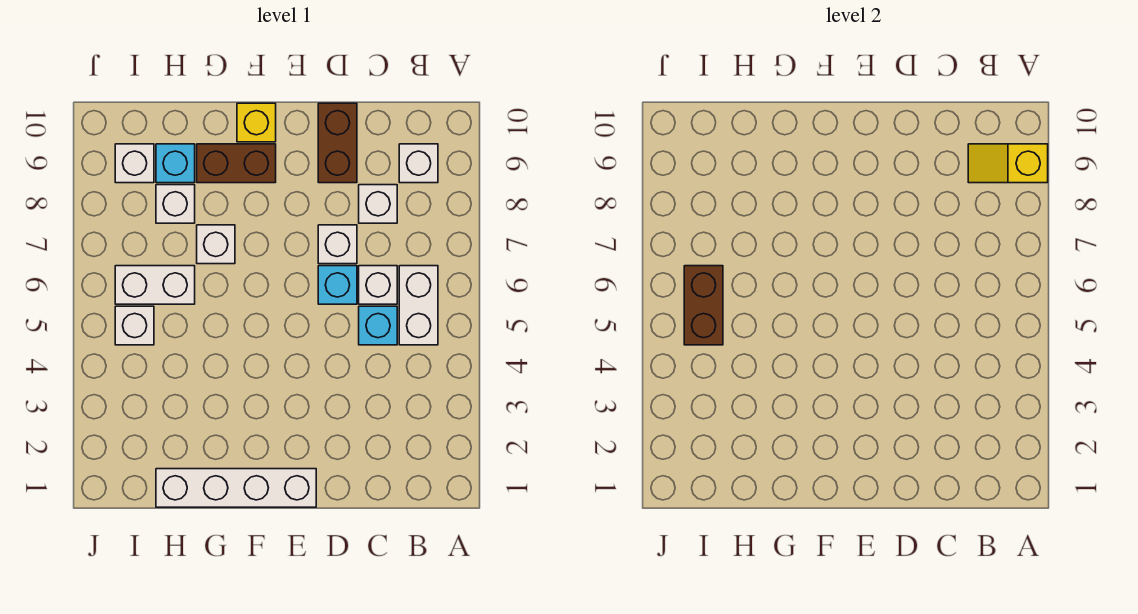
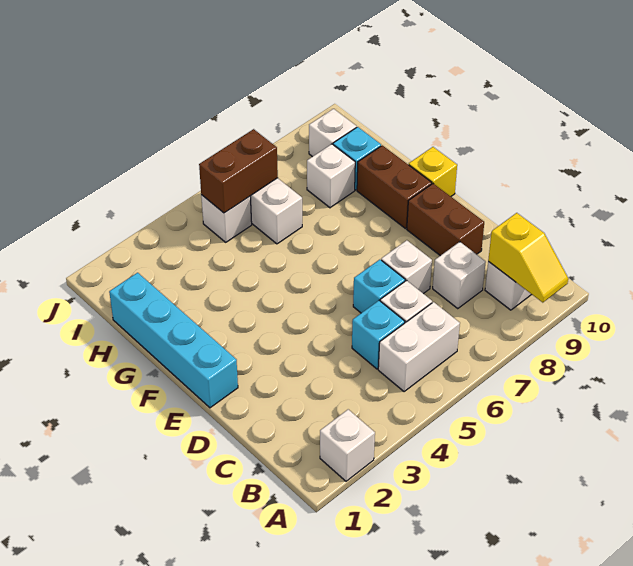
yellow 1x2 slope [968,144,1048,183] -> yellow 1x2 slope turned to [488,213,568,303]
brown 1x2 brick [318,103,357,183] -> brown 1x2 brick turned to [407,184,484,256]
white 1x4 brick [156,469,316,507] -> cyan 1x4 brick [109,273,238,408]
white 1x1 brick [197,225,235,264] -> white 1x1 brick moved to [320,409,375,481]

